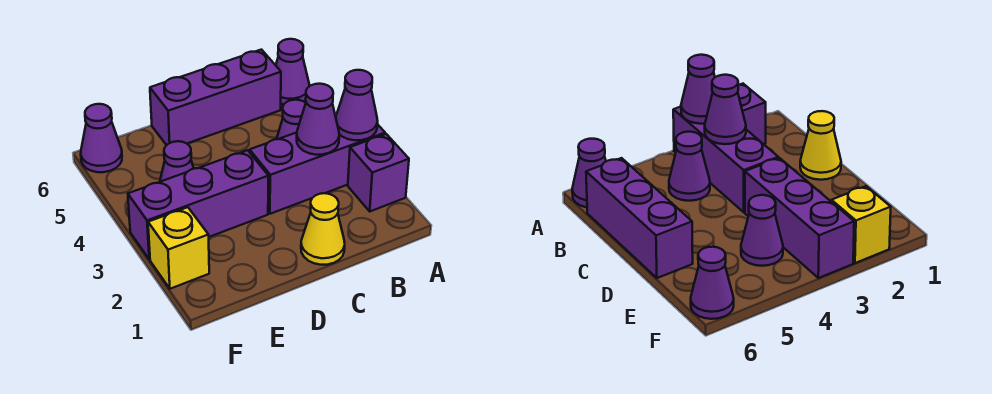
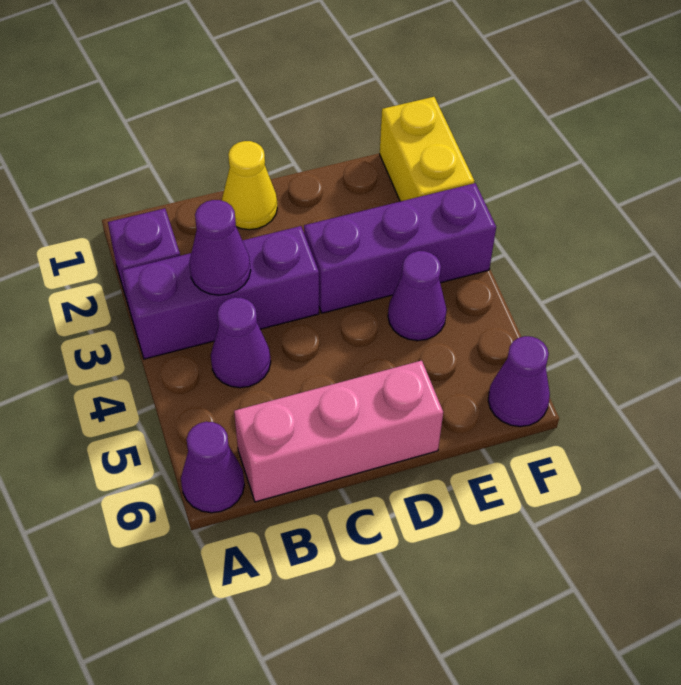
purple 1x1 cone [336,70,378,140] -> none
purple 1x3 brick [150,50,281,145] -> pink 1x3 brick [234,360,443,502]
yellow 1x1 brick [148,207,209,289] -> yellow 1x2 brick [380,97,474,201]

